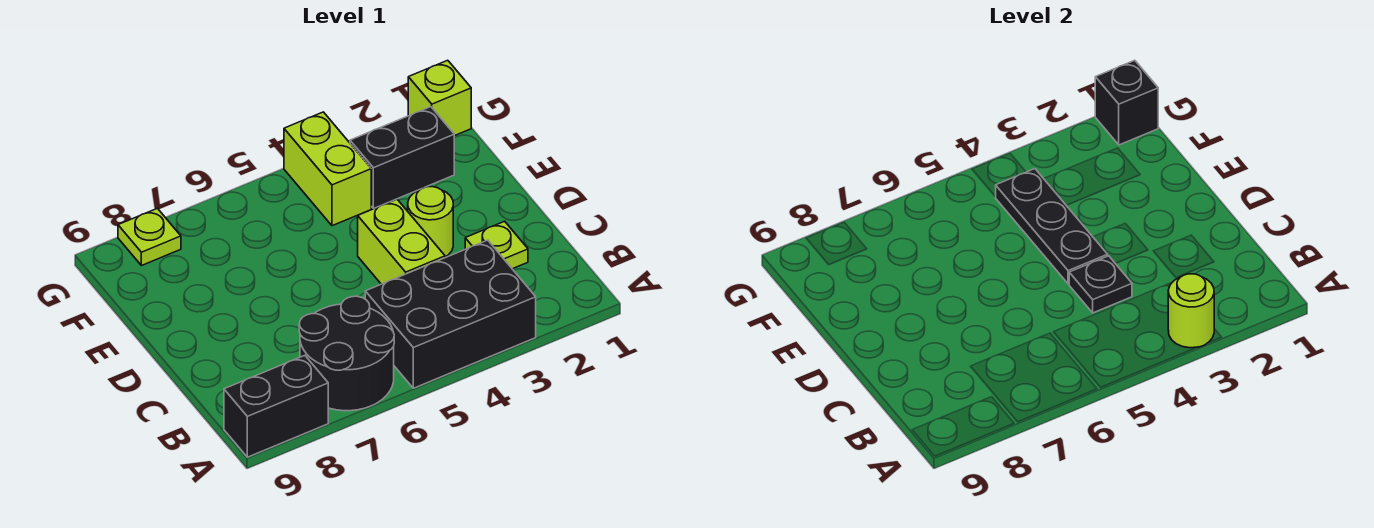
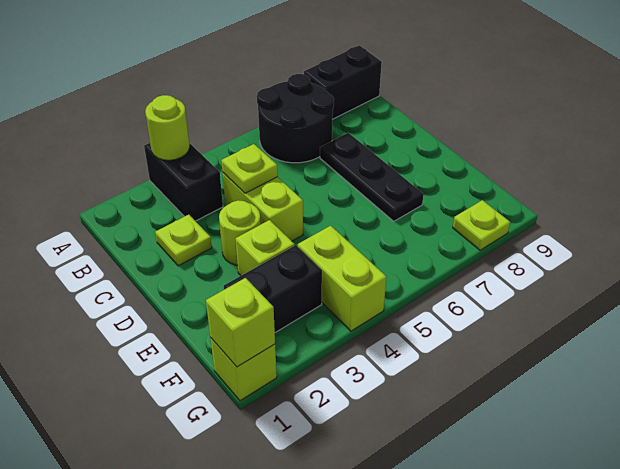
black 2x3 brick [365,240,536,388] -> black 1x2 brick [144,143,223,221]
black 1x1 plate [1069,256,1132,313] -> lime 1x1 plate [221,144,278,193]
black 1x3 plate [996,169,1108,284] -> black 1x3 plate moved to [320,133,424,221]
none -> lime 1x1 brick [236,220,295,275]
black 1x1 brick [1095,60,1158,145] -> lime 1x1 brick [206,278,275,367]

